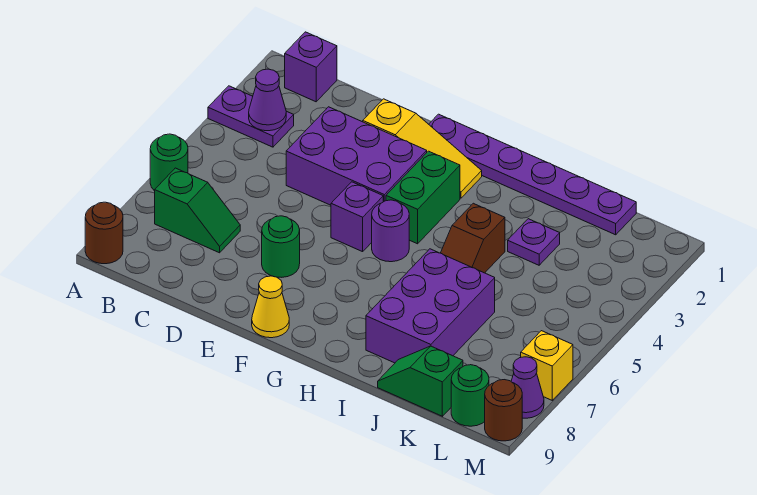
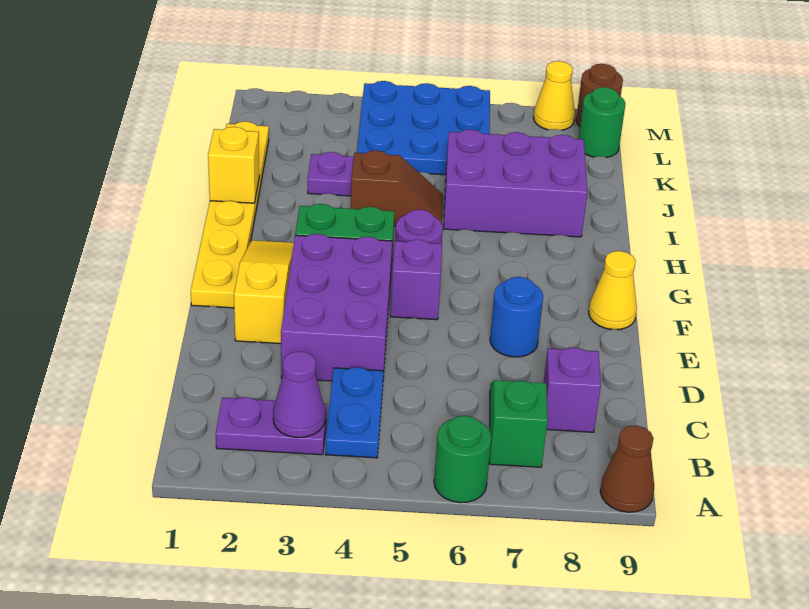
purple 1x2 plate [208,86,294,147] -> purple 1x2 plate turned to [216,397,327,455]
brown 1x1 round brick [85,202,123,264] -> brown 1x1 cone [600,425,654,512]
purple 1x1 brick [285,32,337,102] -> purple 1x1 brick moved to [543,347,601,432]
none -> blue 1x2 plate [325,367,383,458]
green 1x1 round brick [262,216,300,277] -> blue 1x1 round brick [490,277,543,357]
purple 1x6 plate [429,114,636,235] -> yellow 1x6 plate [191,121,269,308]
green 1x2 slope [378,346,463,416] -> none
none -> blue 3x3 plate [357,81,490,175]
yellow 1x1 brick [521,331,573,400] -> yellow 1x1 brick moved to [208,127,259,203]
purple 1x1 cone [511,357,544,418] -> yellow 1x1 cone [534,61,575,130]

